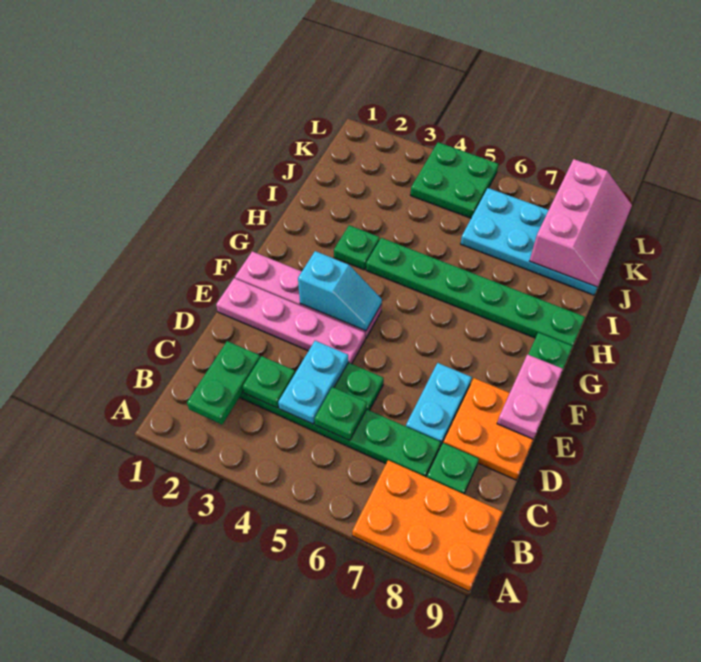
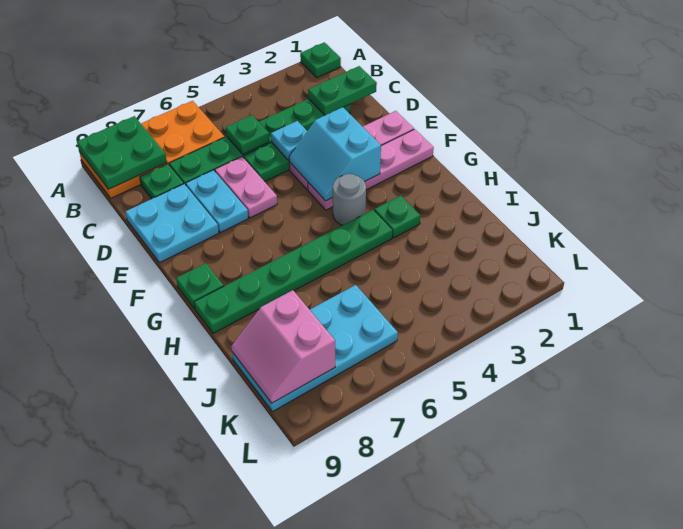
orange 2x3 plate [352,460,503,591] -> orange 2x4 plate [79,101,224,198]
green 1x2 plate [187,341,260,424] -> green 1x2 plate turned to [308,66,377,115]
green 1x1 plate [243,356,295,408] -> green 1x1 plate moved to [300,42,341,78]
cyan 1x2 plate [278,341,348,424] -> cyan 1x1 plate [271,121,307,160]
orange 2x2 plate [443,378,533,480] -> cyan 2x2 plate [125,184,219,263]
pink 1x2 plate [497,355,563,439] -> pink 1x2 plate moved to [215,157,277,218]
cyan 1x2 slope [298,251,382,331] -> cyan 2x2 slope [289,107,381,201]
none -> grey 1x1 round brick [333,174,366,225]
pink 2x3 slope [530,159,632,287] -> pink 2x2 slope [231,290,335,403]
green 2x2 plate [410,142,498,218] -> green 2x2 plate moved to [77,116,167,189]

